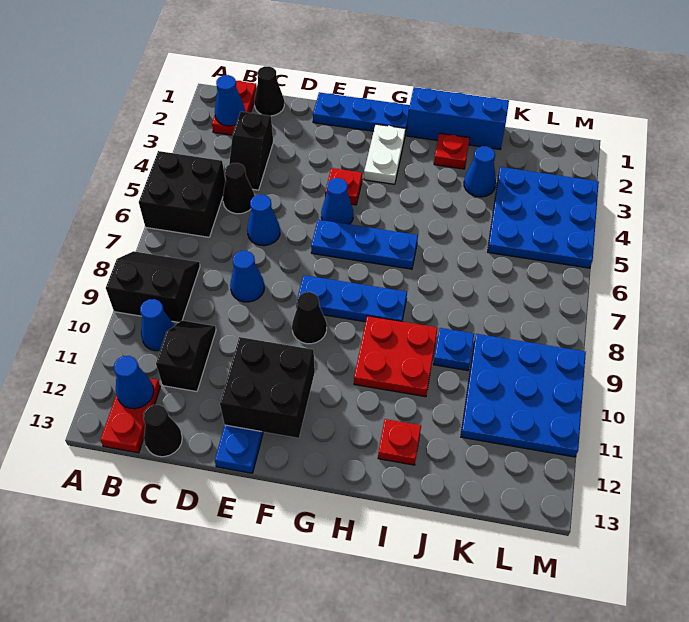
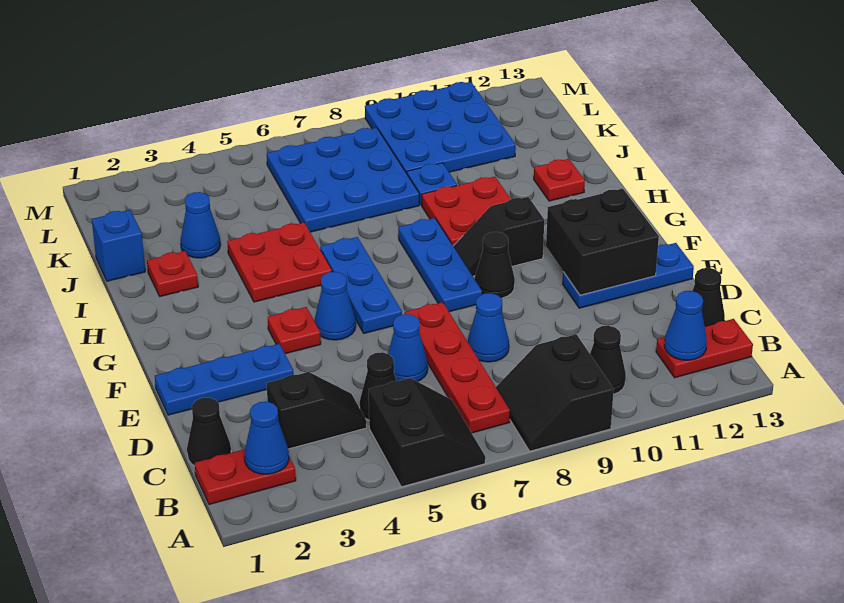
black 2x2 brick [139,151,225,237] -> black 2x2 slope [369,378,485,487]
none -> red 1x4 plate [405,302,510,433]
blue 1x1 cone [140,299,175,351] -> black 1x1 cone [590,326,626,394]
black 1x2 slope [156,321,216,392] -> black 1x2 slope moved to [454,197,544,276]
blue 1x3 plate [313,92,410,134] -> blue 1x3 plate turned to [155,344,294,415]
white 1x2 plate [364,124,406,184] -> none
blue 1x3 brick [407,87,509,149] -> blue 1x1 brick [92,210,145,281]
none -> red 2x2 plate [227,222,332,302]
blue 3x3 plate [488,167,599,268] -> blue 3x3 plate moved to [267,128,419,232]

